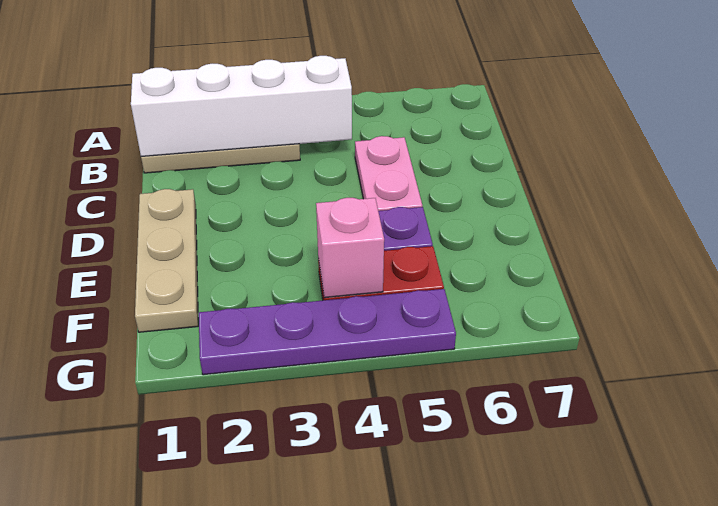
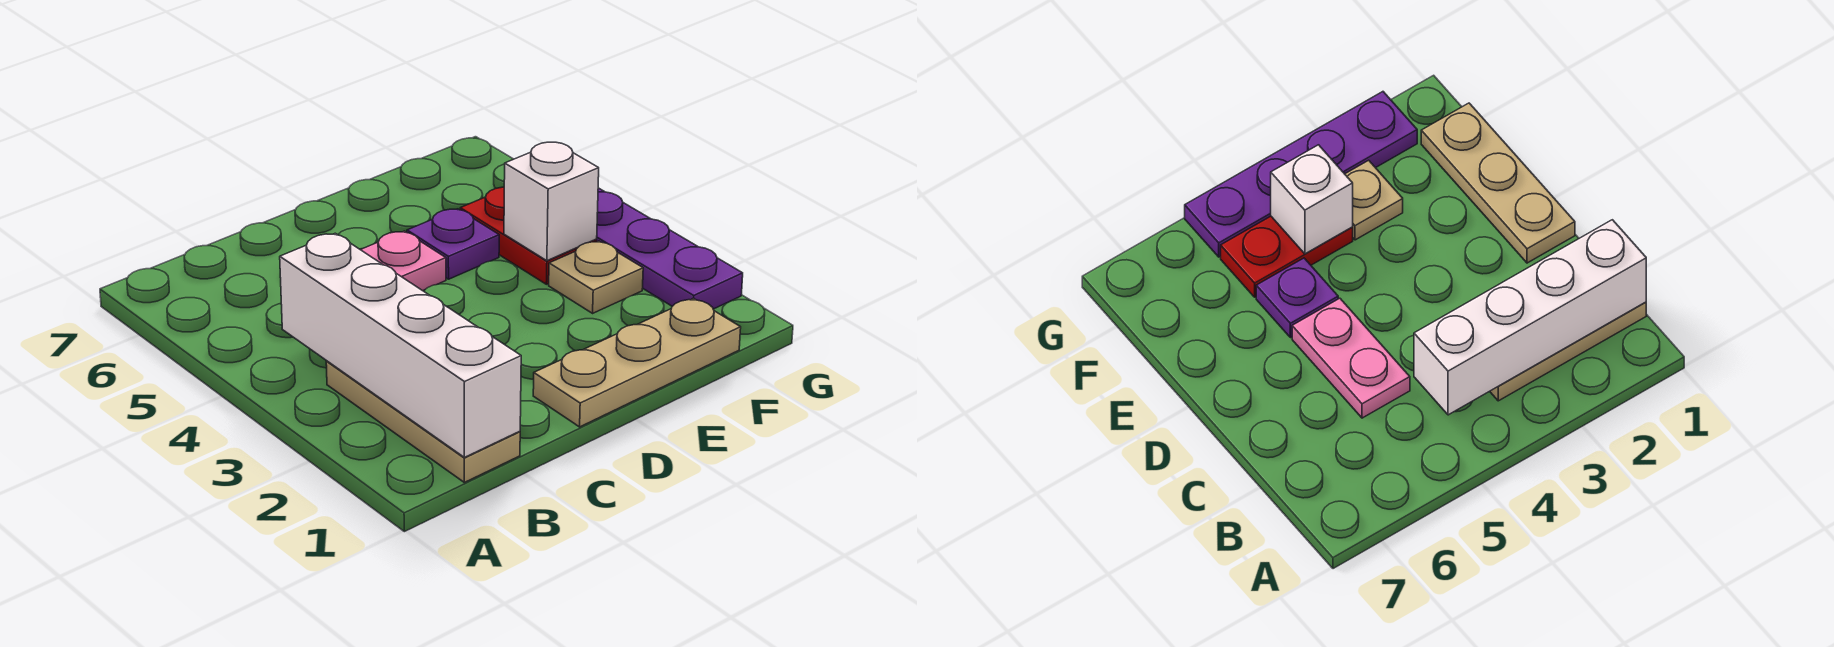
none -> tan 1x1 plate [549,241,643,313]
pink 1x1 brick [316,198,384,298] -> white 1x1 brick [504,142,599,261]

